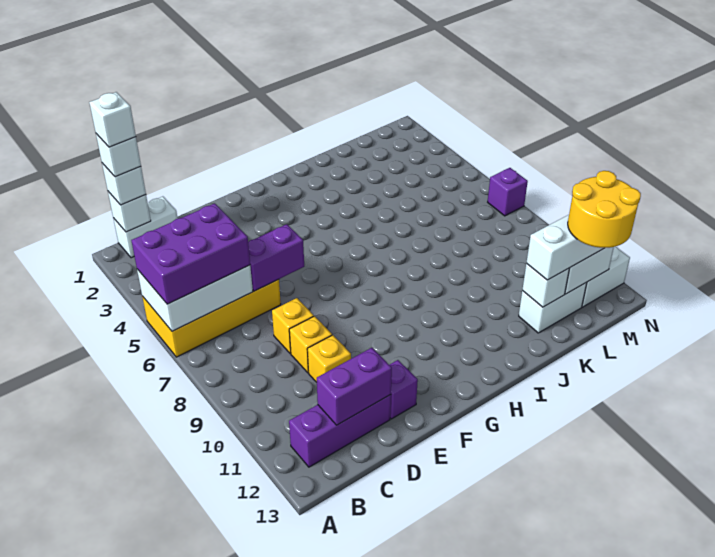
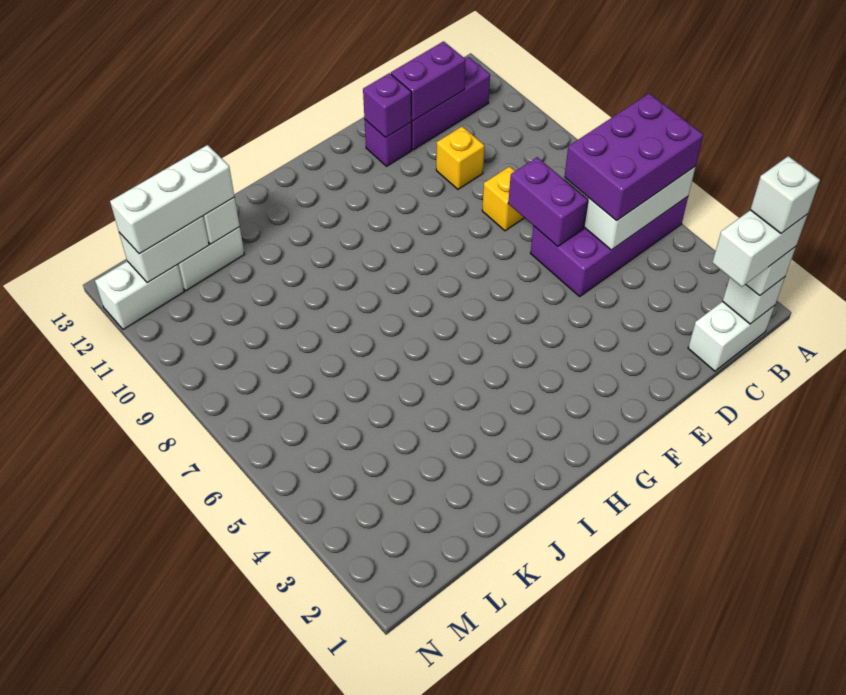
yellow 2x4 brick [142,279,281,357] -> purple 2x4 brick [530,197,688,296]
white 1x1 brick [96,134,141,177] -> white 1x2 brick [712,210,808,287]
purple 1x2 brick [248,224,304,291] -> purple 1x2 brick turned to [508,157,588,246]
yellow 1x1 brick [289,316,332,373] -> none
yellow 2x2 round brick [568,171,641,248] -> none
purple 1x1 brick [488,168,528,216] -> purple 1x1 brick moved to [363,73,412,138]

